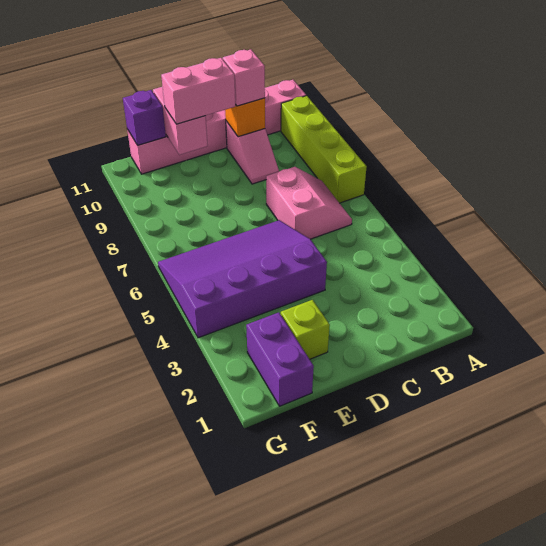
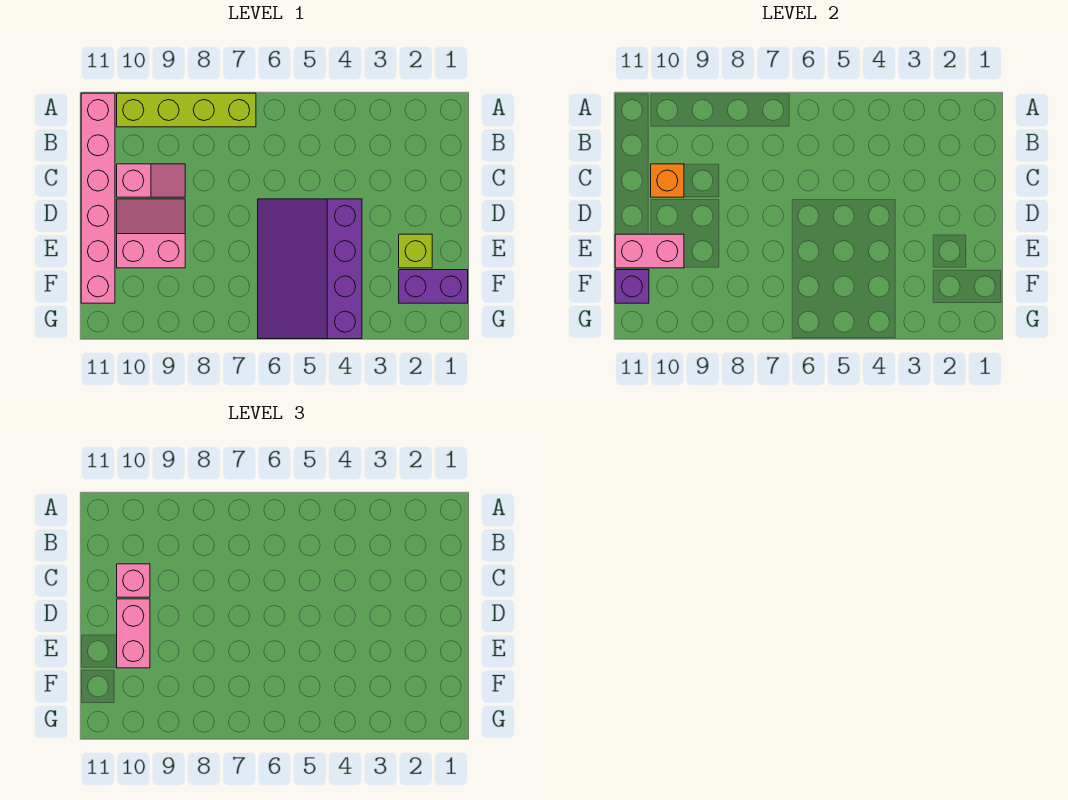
pink 2x2 slope [266,167,352,239] -> pink 2x2 slope moved to [117,199,185,268]

